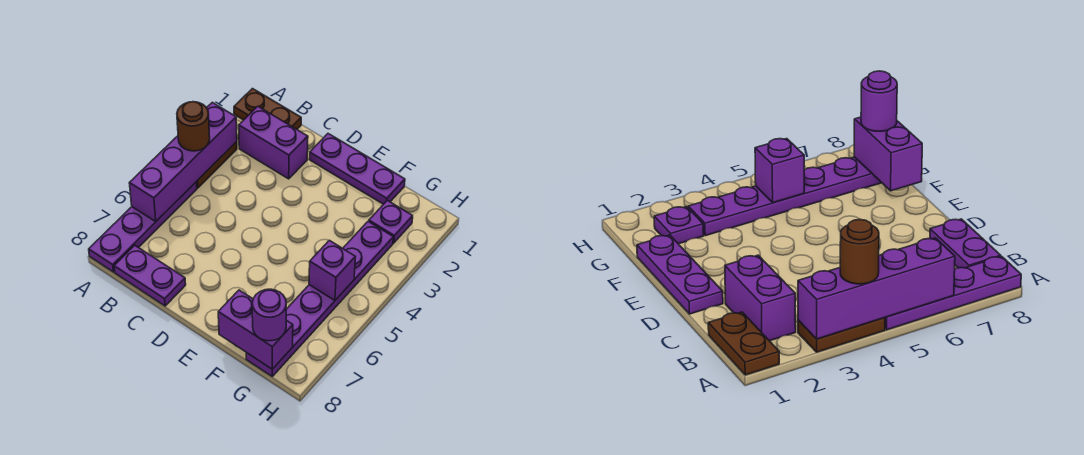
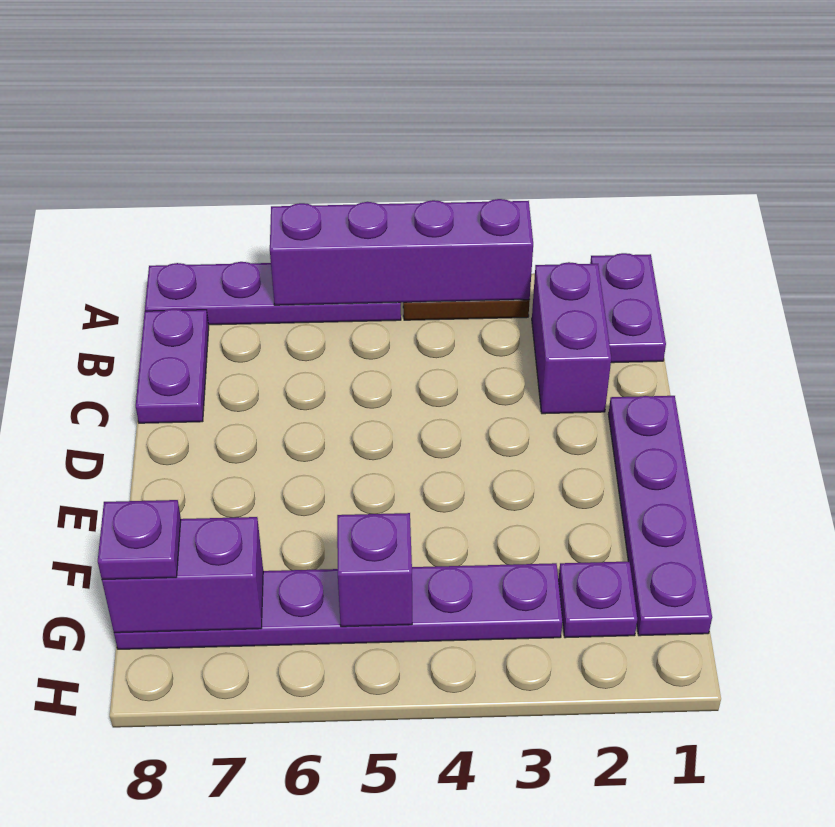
brown 1x2 plate [234,89,301,129] -> purple 1x2 plate [590,253,666,363]
brown 1x1 round brick [177,102,210,151] -> none
purple 1x3 plate [309,134,405,204] -> purple 1x4 plate [608,396,712,636]
purple 1x2 brick [218,290,293,369] -> purple 1x2 brick turned to [102,517,263,633]
purple 1x1 round brick [252,289,286,341] -> purple 1x1 plate [98,500,181,580]

